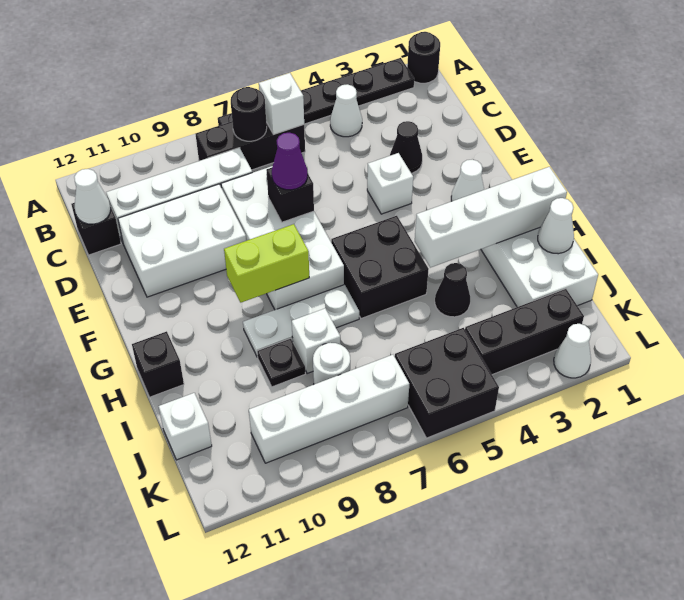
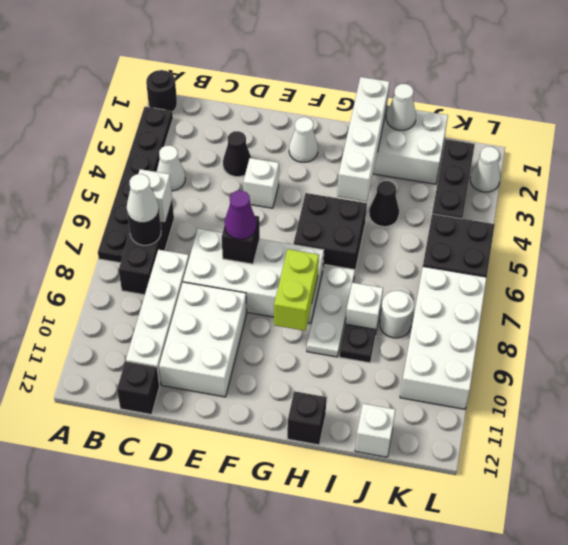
white 1x1 cone [74,169,111,224] -> white 1x1 cone moved to [127,174,159,223]
white 1x4 brick [249,355,409,463] -> white 2x4 brick [400,267,487,409]

